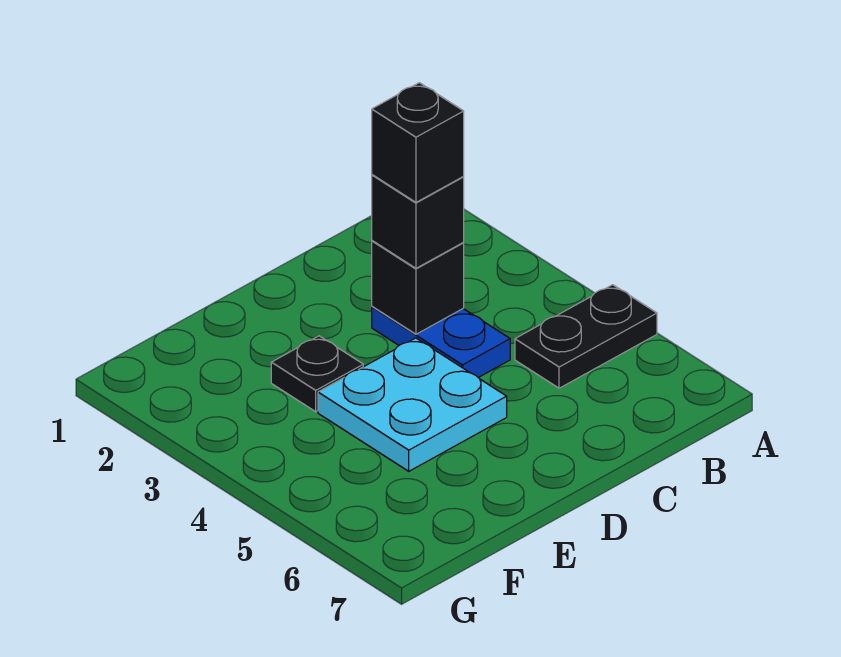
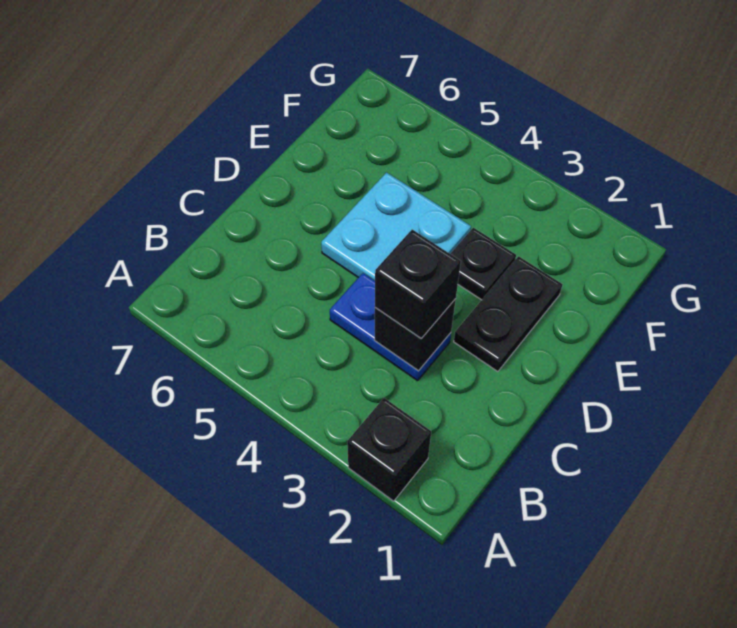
black 1x2 plate [515,285,657,388] -> black 1x2 plate moved to [454,256,563,372]
black 1x1 brick [372,83,464,202] -> black 1x1 brick moved to [347,398,431,501]

